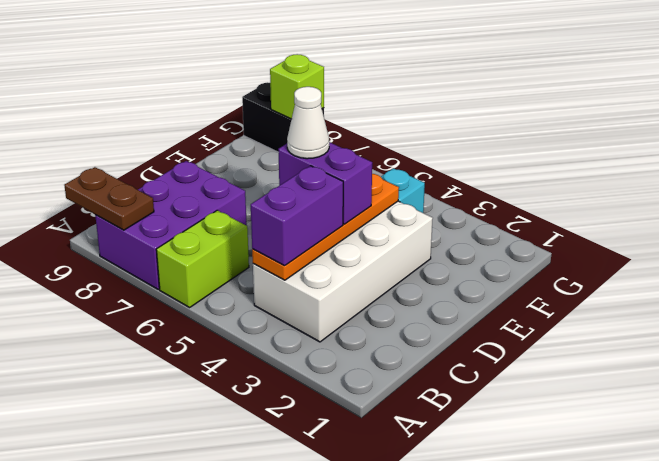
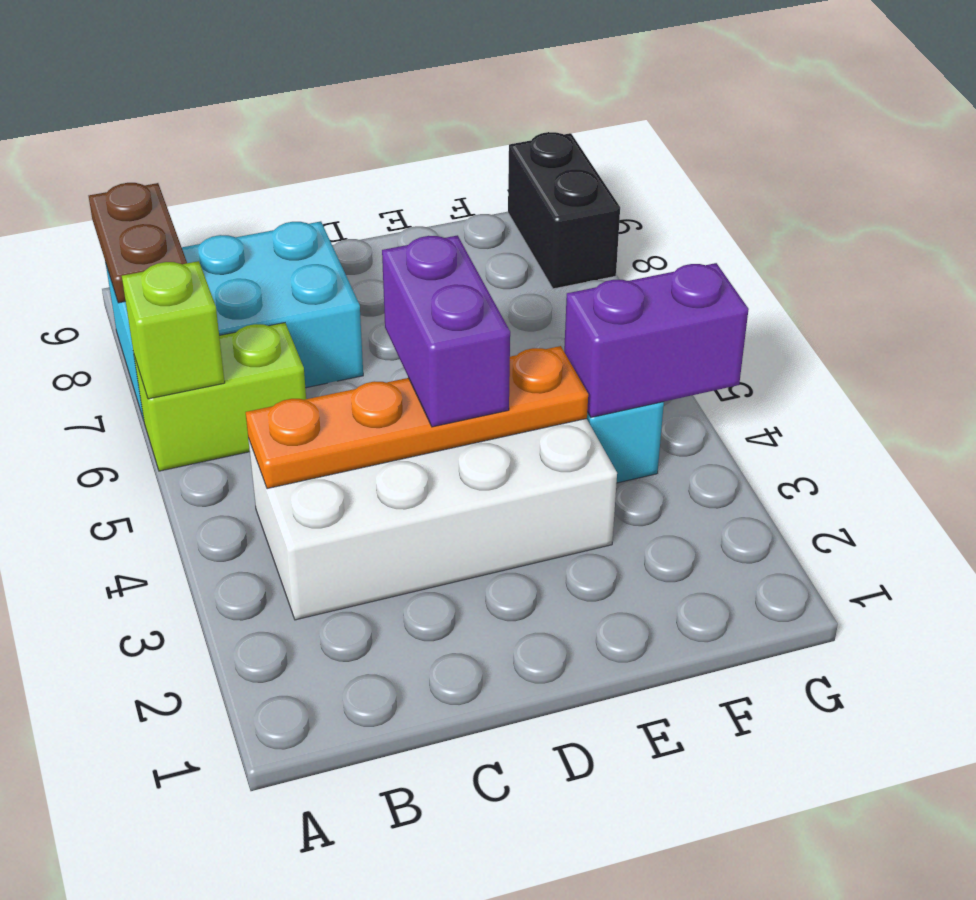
purple 2x3 brick [95,161,247,289] -> cyan 2x3 brick [106,221,363,420]
purple 1x2 brick [251,166,343,266] -> purple 1x2 brick moved to [564,263,749,417]
white 1x1 cone [287,87,329,159] -> none
lime 1x1 brick [270,54,324,119] -> lime 1x1 brick moved to [122,261,225,399]

